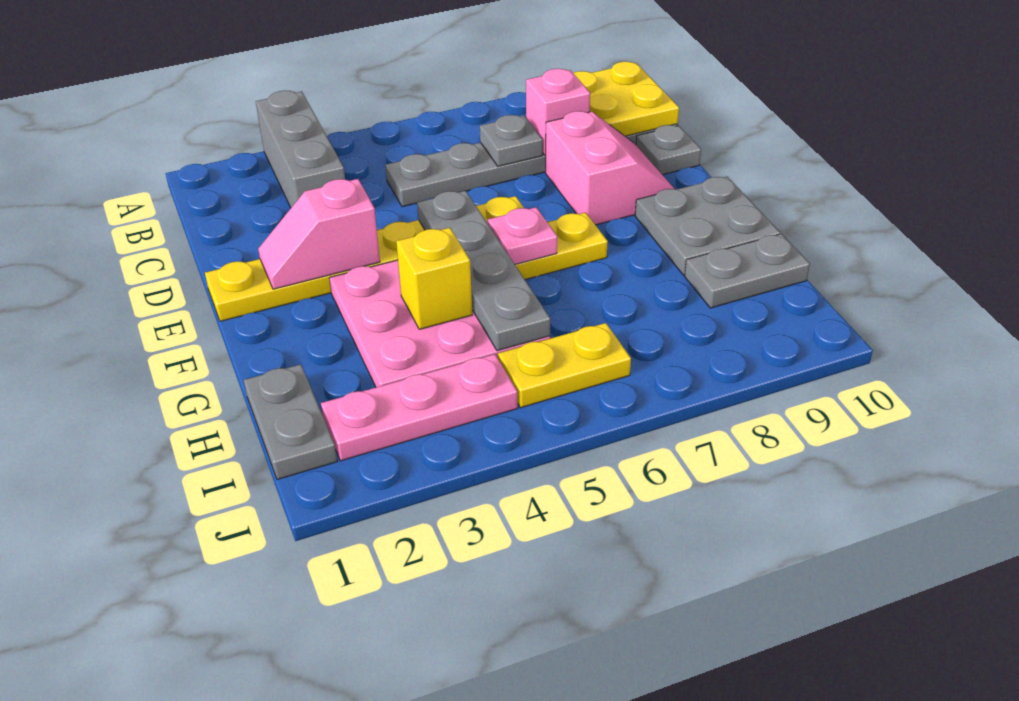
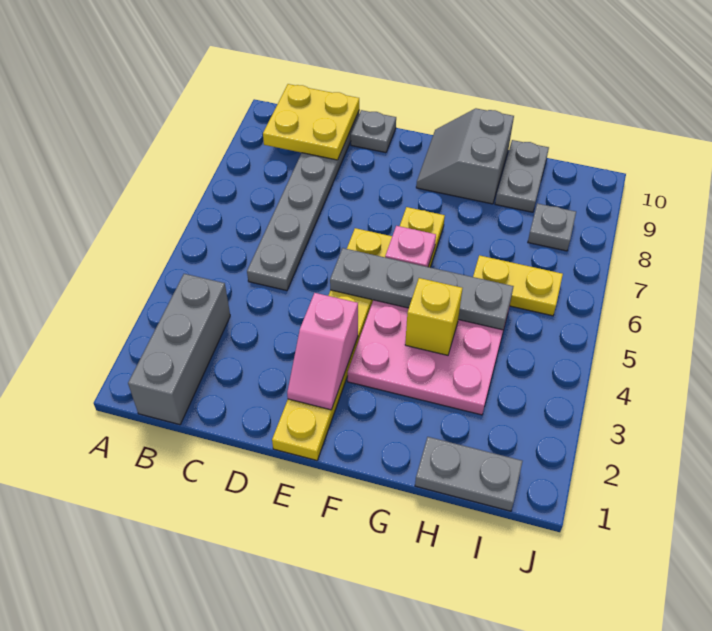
grey 1x3 brick [256,91,345,208] -> grey 1x3 brick turned to [128,274,230,425]
grey 1x1 plate [480,115,543,166] -> grey 1x1 plate moved to [528,203,576,251]
pink 1x1 brick [526,69,590,155] -> none
pink 2x2 slope [545,111,674,225] -> none
grey 2x2 plate [635,177,780,275] -> grey 2x2 slope [416,108,514,204]
pink 1x3 plate [321,354,518,461] -> none
yellow 1x2 plate [498,323,631,408] -> yellow 1x2 plate turned to [473,255,563,316]

